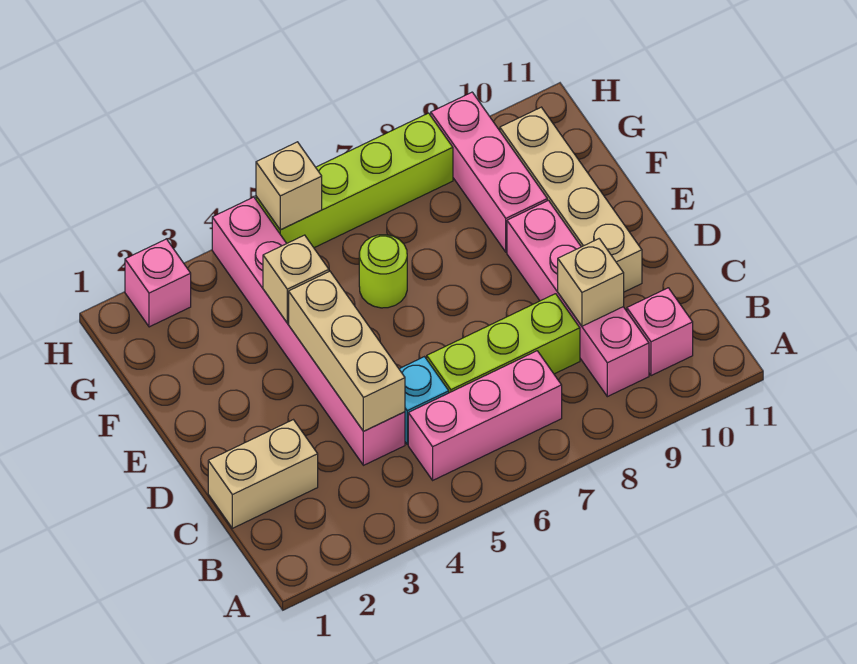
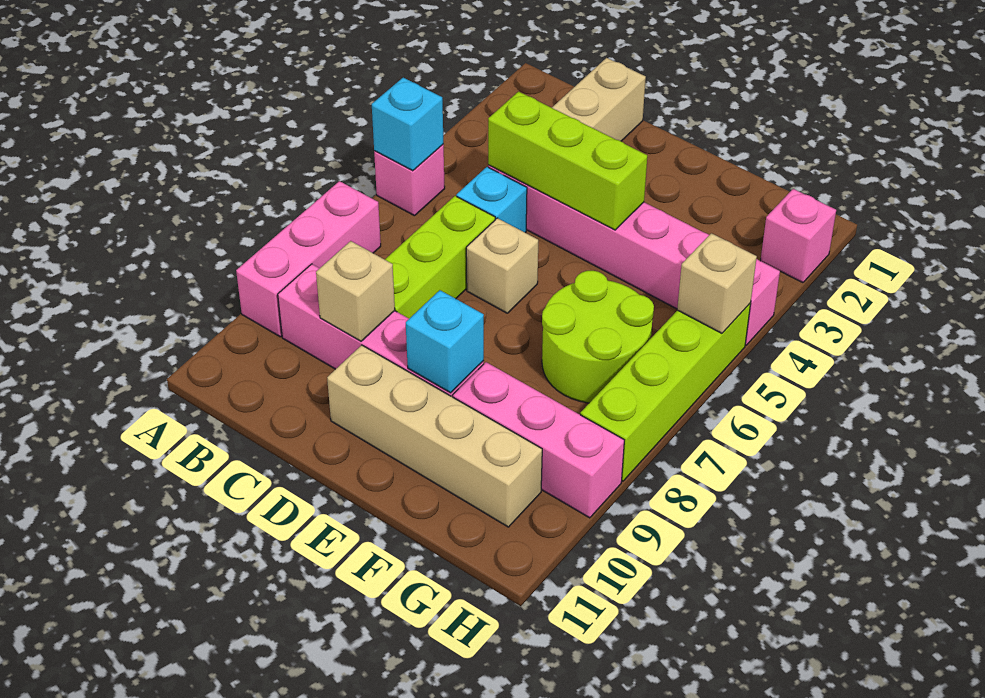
none -> cyan 1x1 brick [372,78,444,171]
pink 1x3 brick [408,351,562,480] -> pink 1x3 brick moved to [236,181,381,337]
pink 1x1 brick [627,288,693,376] -> pink 1x1 brick moved to [374,145,445,216]
tan 1x3 brick [289,271,405,431] -> lime 1x3 brick [488,92,647,230]
none -> cyan 1x1 brick [406,290,484,393]
tan 1x1 brick [263,235,329,323] -> tan 1x1 brick moved to [466,218,538,313]
lime 1x1 round brick [359,235,407,308] -> lime 2x2 round brick [542,271,654,403]

